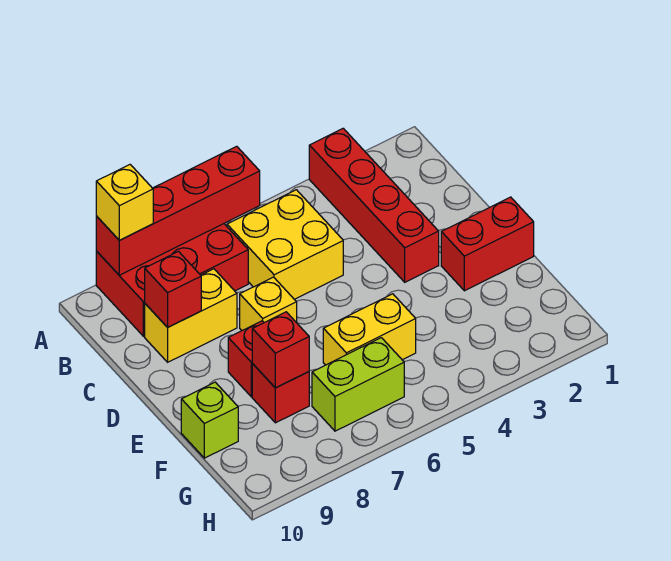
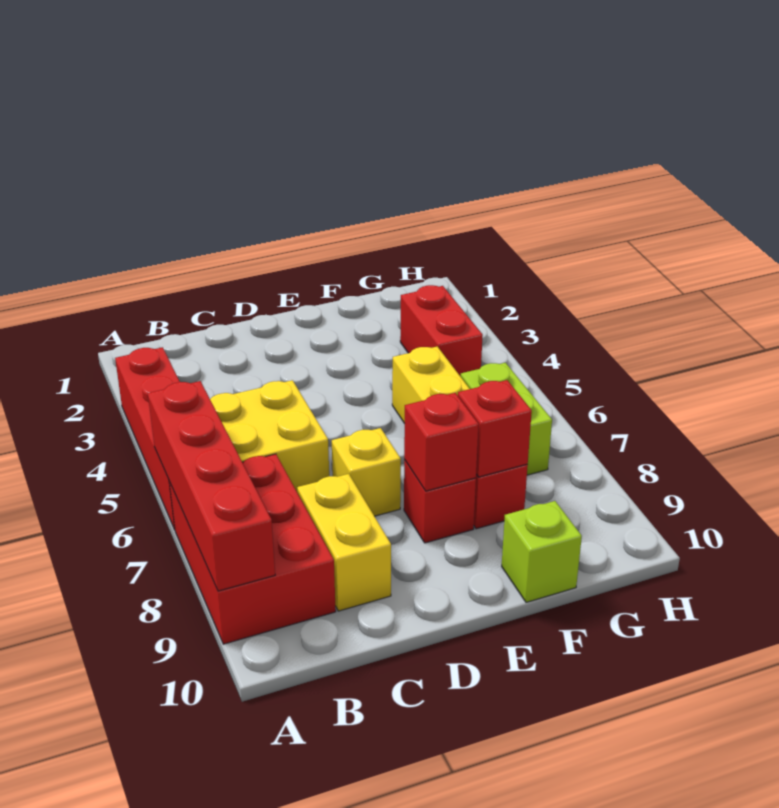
red 1x4 brick [309,128,439,282] -> red 1x4 brick turned to [115,347,180,530]
yellow 1x1 brick [96,165,153,240] -> none
red 1x1 brick [145,251,201,327] -> red 1x1 brick moved to [404,393,479,491]
red 1x2 brick [441,197,534,291] -> red 1x2 brick moved to [400,285,483,377]

